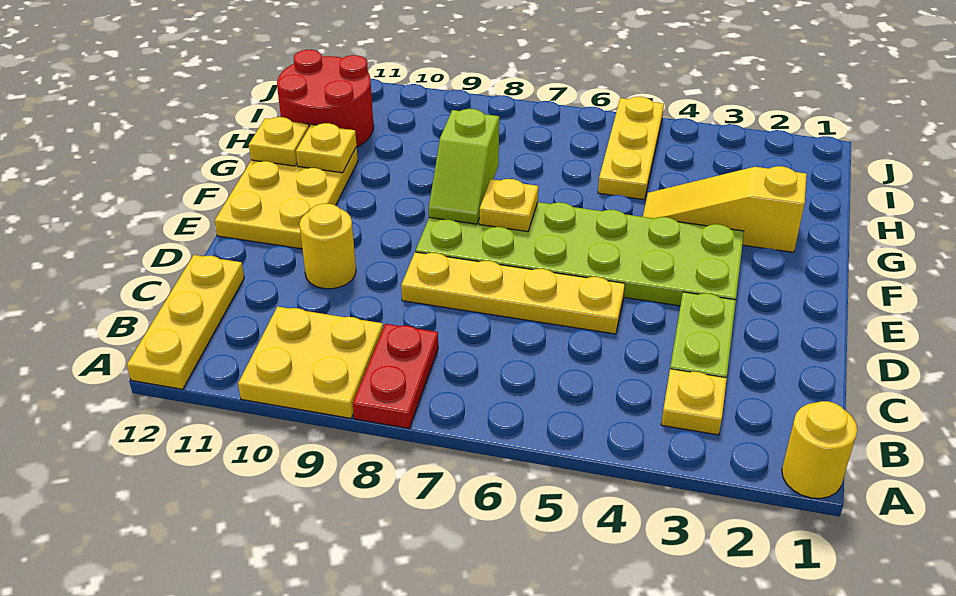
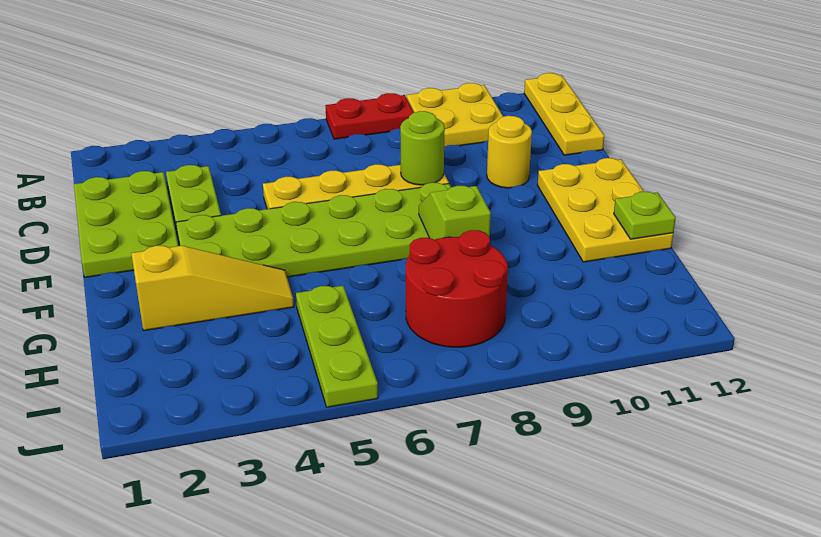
yellow 1x1 round brick [782,401,857,498] -> none
red 1x2 plate [353,324,438,428] -> red 1x2 plate turned to [325,93,414,139]
yellow 1x1 plate [661,369,727,435] -> none
none -> lime 2x3 plate [74,171,178,277]
none -> lime 1x1 round brick [400,111,445,185]
yellow 1x1 plate [479,179,538,232] -> none
yellow 1x1 plate [296,123,357,173] -> none
yellow 1x1 plate [249,117,309,166] -> lime 1x1 plate [614,192,676,239]
yellow 1x3 plate [598,97,664,200] -> lime 1x3 plate [296,286,378,407]
red 2x2 round brick [277,50,374,147] -> red 2x2 round brick moved to [406,230,508,347]

